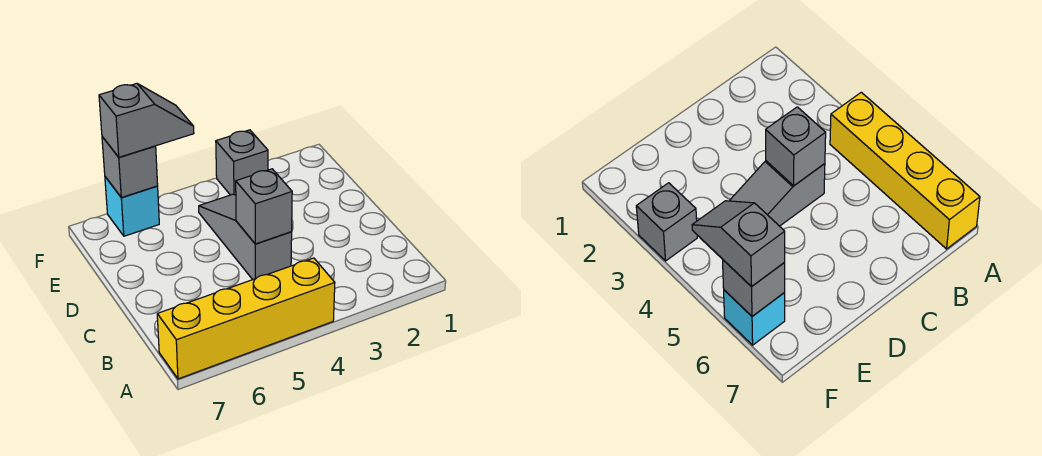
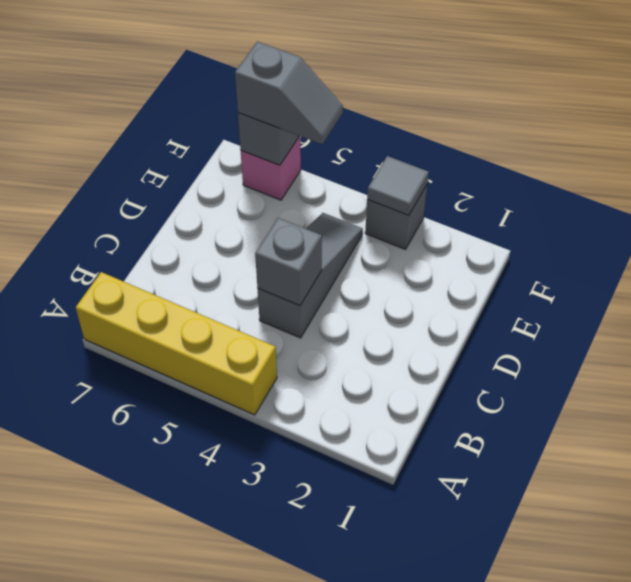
none -> grey 1x1 tile [367,156,429,216]
cyan 1x1 brick [105,177,159,236] -> pink 1x1 brick [241,136,301,200]

